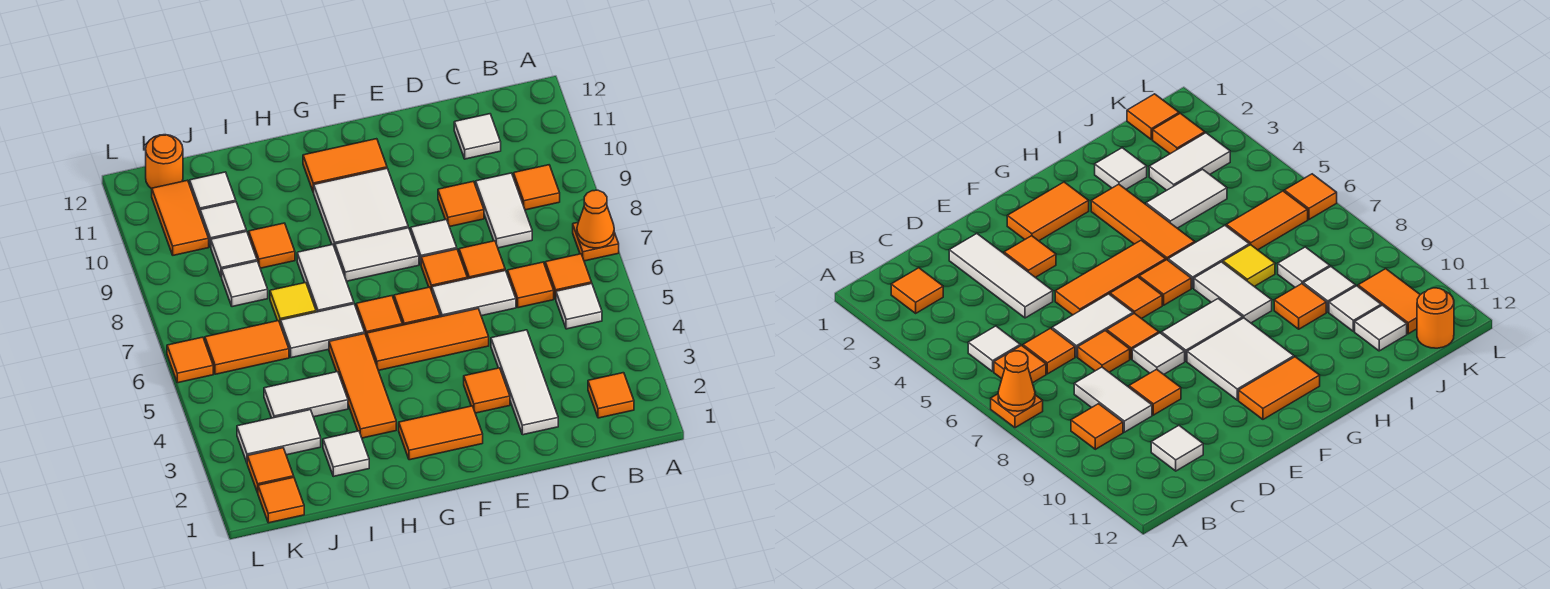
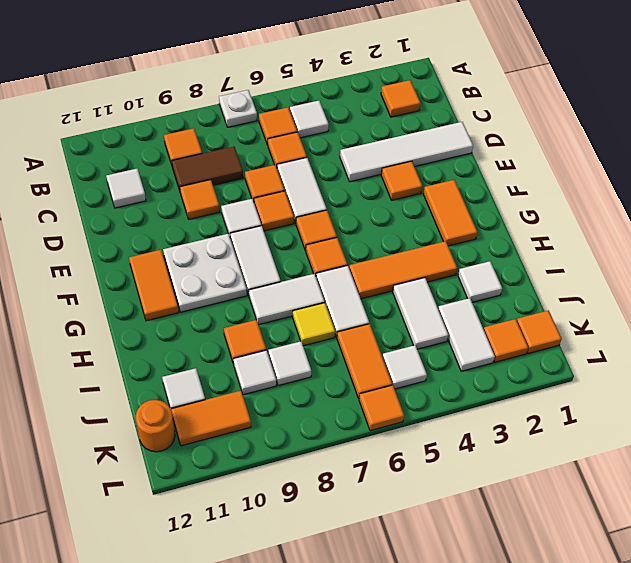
orange 1x1 plate [573,223,619,261] -> white 1x1 plate [219,90,257,127]
orange 1x1 cone [577,190,614,248] -> none
white 1x2 tile [476,173,532,248] -> brown 1x2 tile [172,147,243,191]
white 1x3 tile [491,330,558,435] -> white 1x4 tile [340,122,473,182]
orange 1x3 tile [367,309,489,370] -> none
white 2x2 tile [313,169,408,248] -> white 2x2 plate [163,234,247,312]
white 1x1 tile [200,202,246,247] -> white 1x1 tile moved to [382,345,427,389]

